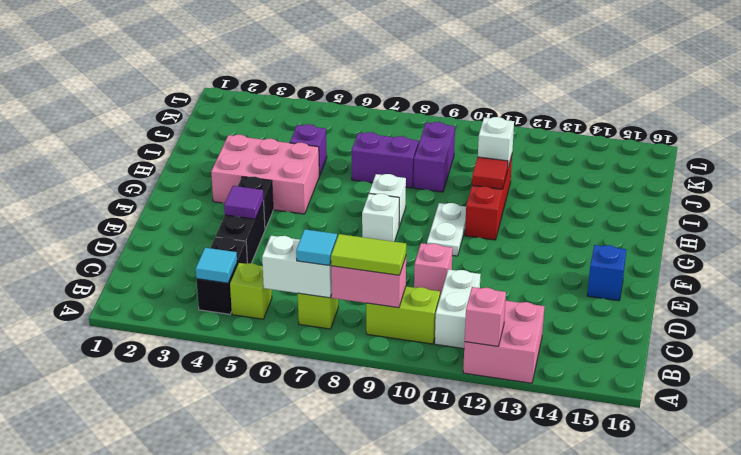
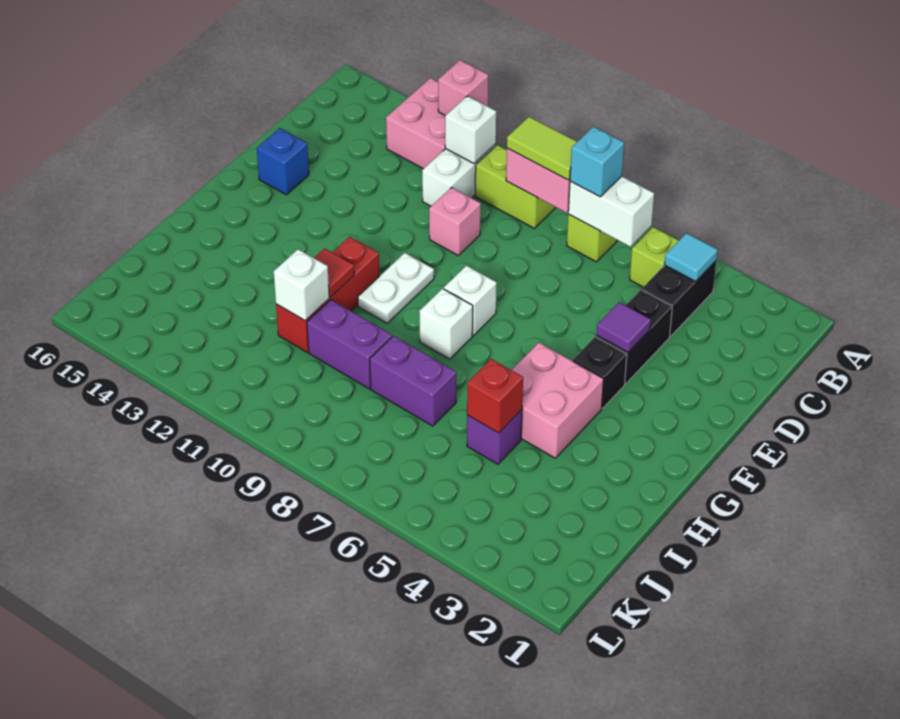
cyan 1x1 tile [296,229,337,266] -> cyan 1x1 brick [570,127,624,197]
none -> white 1x1 brick [445,96,496,163]
pink 2x3 brick [211,135,320,214] -> pink 2x2 brick [512,343,603,458]
none -> red 1x1 brick [467,359,523,433]
purple 1x2 brick [414,122,455,192] -> purple 1x2 brick turned to [307,300,392,389]

